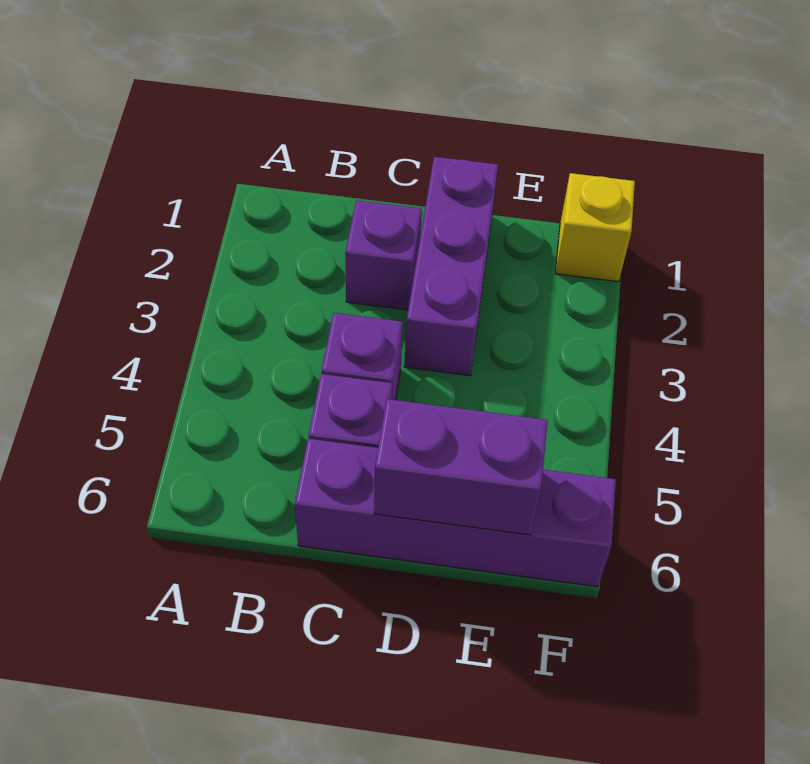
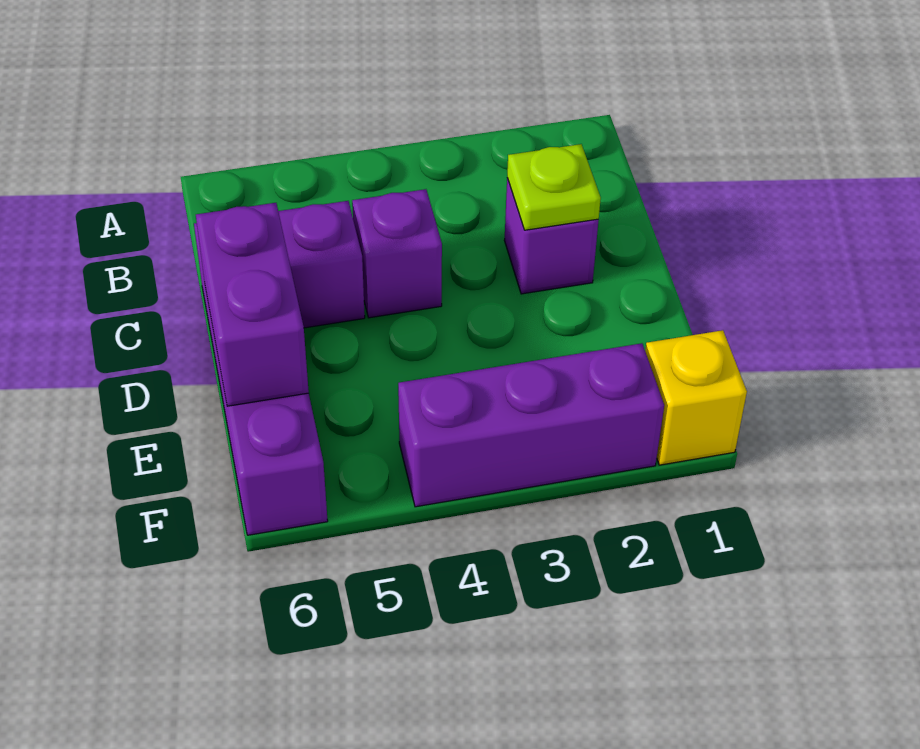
none -> lime 1x1 plate [507,144,601,230]
purple 1x3 brick [404,157,498,376] -> purple 1x3 brick moved to [398,343,664,507]

